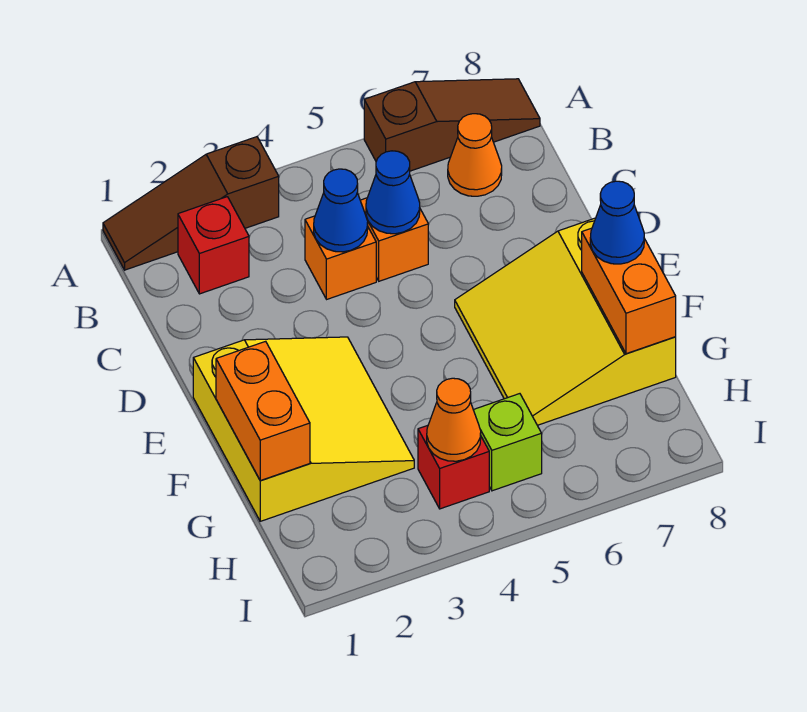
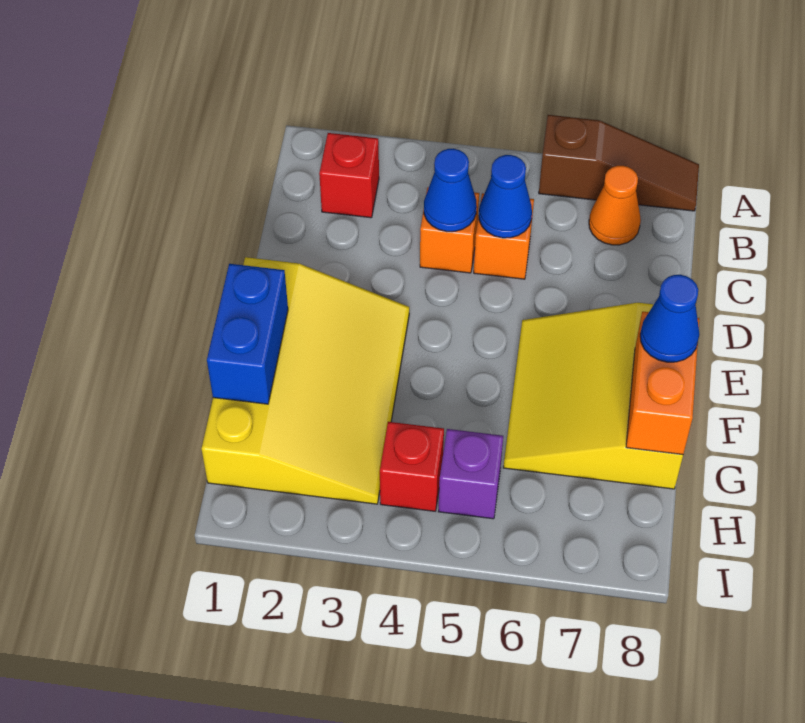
brown 1x3 slope [103,137,279,270] -> none
yellow 3x3 slope [193,337,414,521] -> yellow 3x4 slope [201,257,409,504]
orange 1x2 brick [216,341,310,481] -> blue 1x2 brick [207,264,288,404]
orange 1x1 cone [427,378,481,461] -> none
lime 1x1 brick [474,394,542,491] -> purple 1x1 brick [438,429,503,519]

